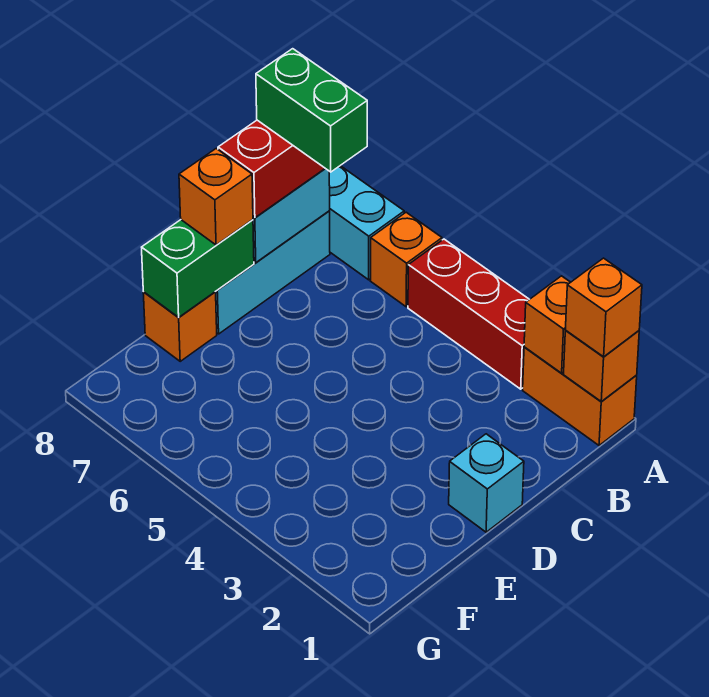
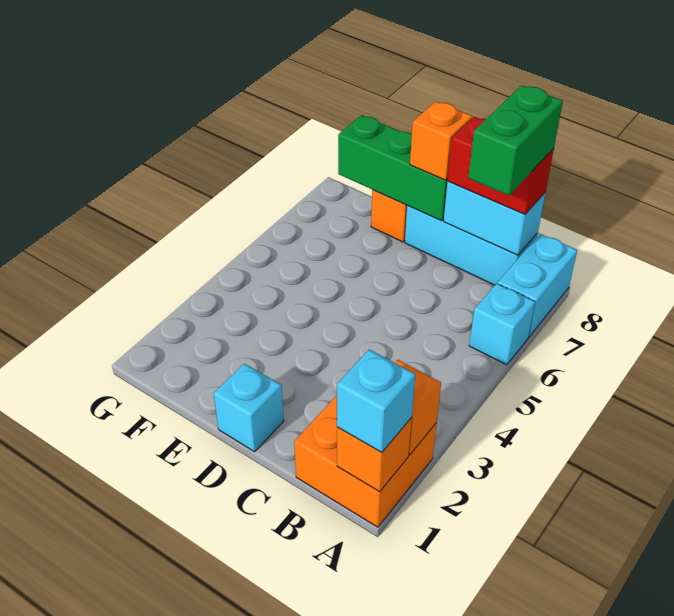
orange 1x2 brick [523,347,637,445] -> orange 2x2 brick [294,395,437,527]
orange 1x1 brick [565,258,642,357] -> cyan 1x1 brick [337,350,415,452]
red 1x3 brick [408,239,529,389] -> none
orange 1x1 brick [370,212,442,307] -> cyan 1x1 brick [469,283,535,365]
green 1x2 brick [142,220,254,318] -> green 1x3 brick [338,115,448,221]

